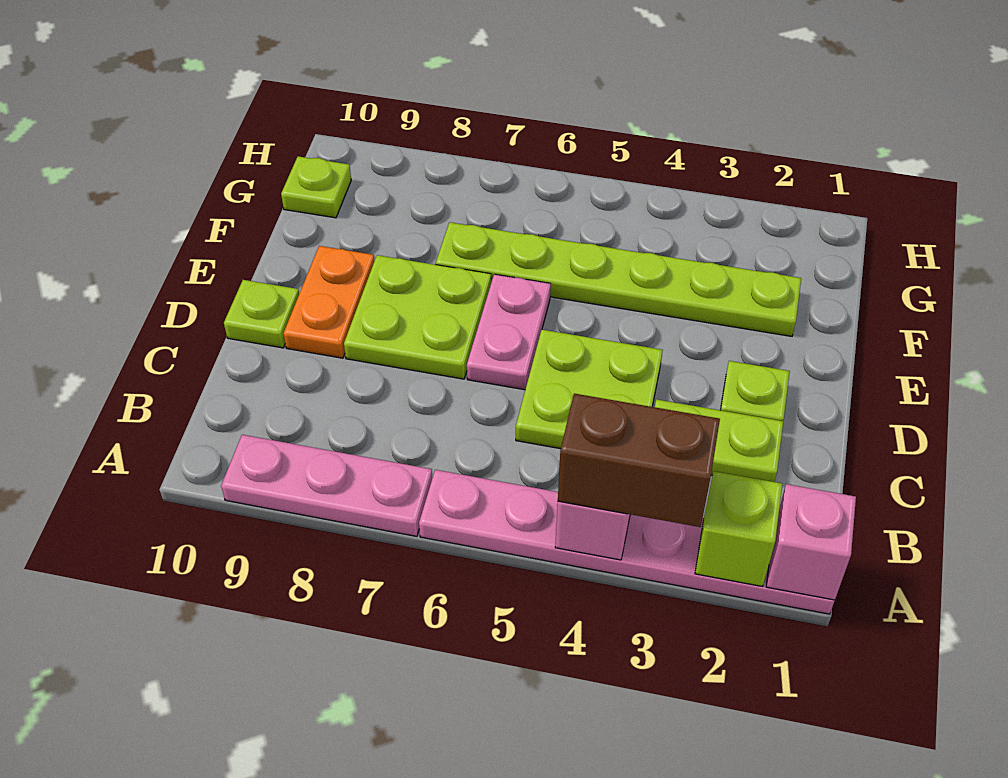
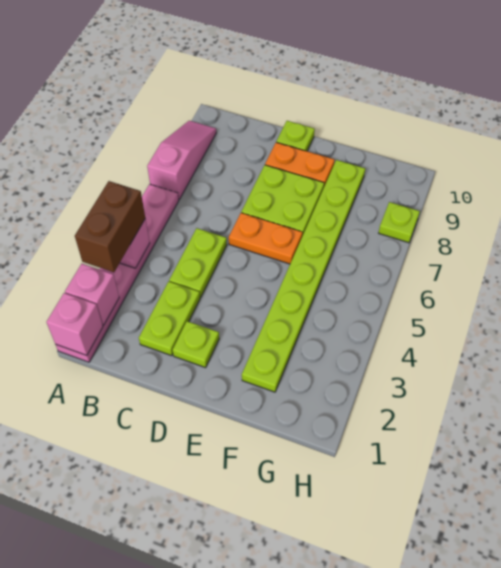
lime 1x1 brick [695,471,782,586] -> pink 1x1 brick [65,264,119,325]
pink 1x3 plate [221,435,432,536] -> pink 1x3 slope [147,121,216,199]
lime 2x2 plate [516,330,663,449] -> lime 1x2 plate [169,228,227,297]
pink 1x2 plate [467,274,551,390] -> orange 1x2 plate [229,213,303,264]
lime 1x6 plate [436,222,801,336] -> lime 1x8 plate [242,160,365,392]
lime 1x1 plate [281,156,351,218] -> lime 1x1 plate moved to [379,202,420,243]

